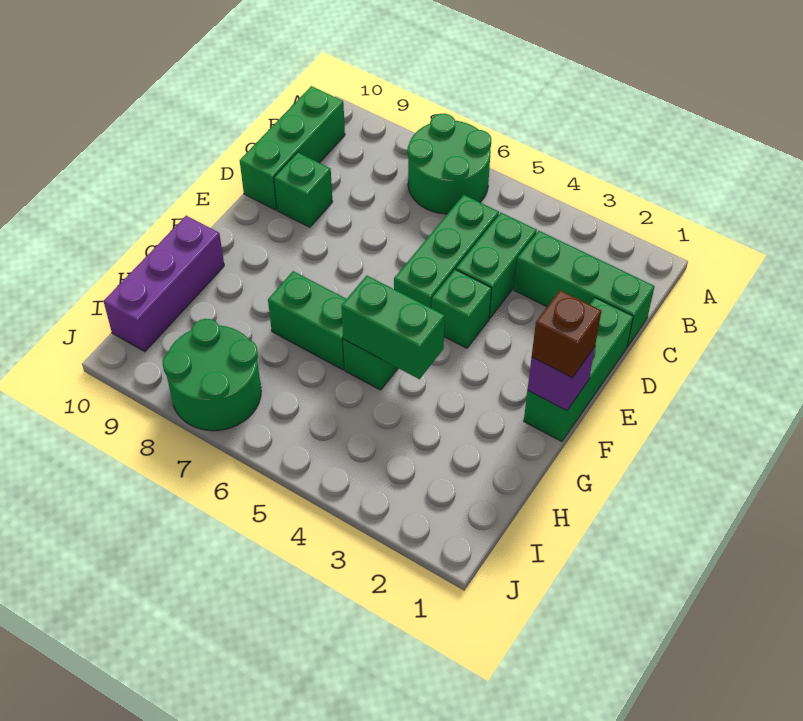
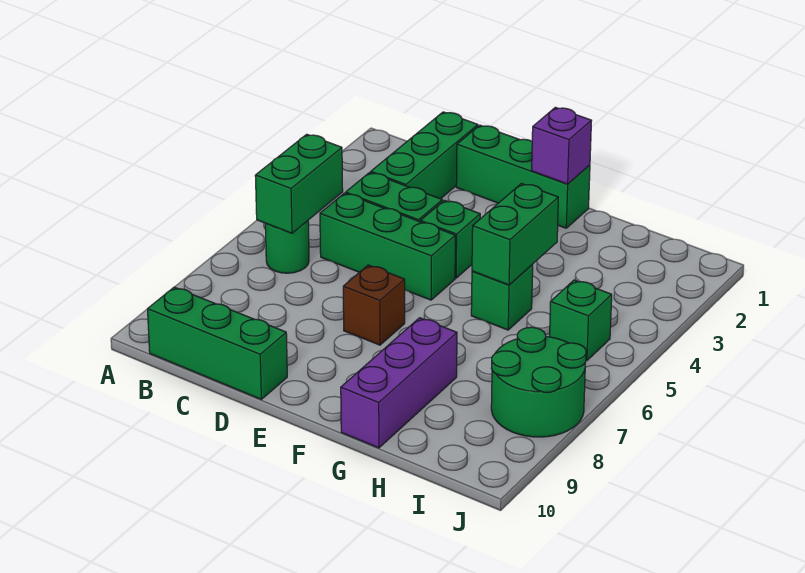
green 2x2 round brick [408,114,491,214] -> green 1x1 round brick [265,221,309,273]
green 1x1 brick [274,152,333,227] -> green 1x1 brick moved to [550,280,612,361]
brown 1x1 brick [532,290,601,378] -> brown 1x1 brick moved to [343,265,405,345]
green 1x2 brick [268,271,346,370] -> green 1x2 brick moved to [255,134,343,233]
purple 1x3 brick [103,216,224,352] -> purple 1x3 brick turned to [341,318,457,448]

